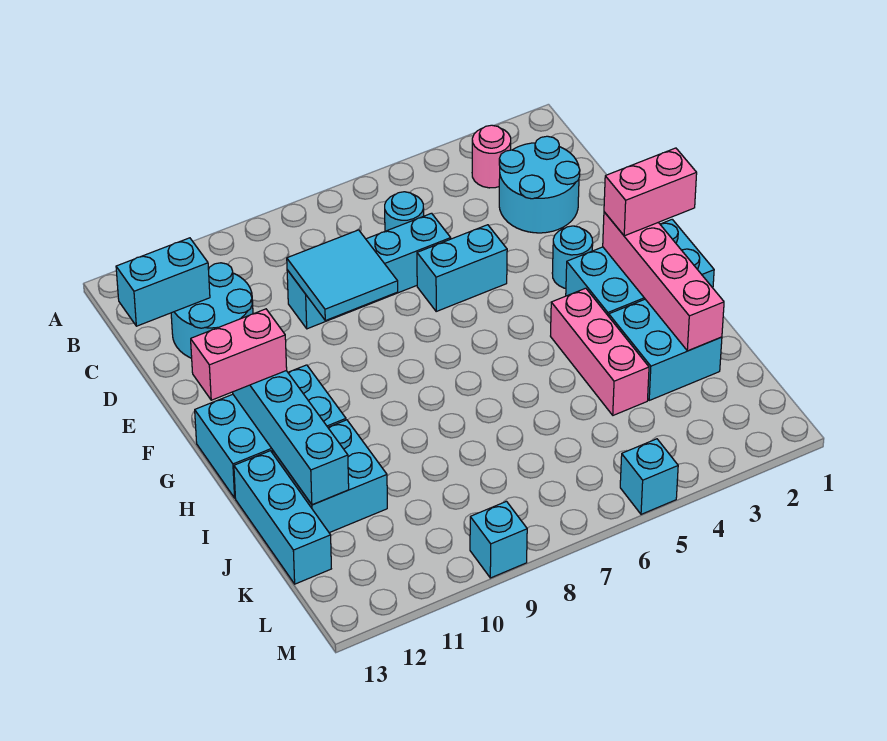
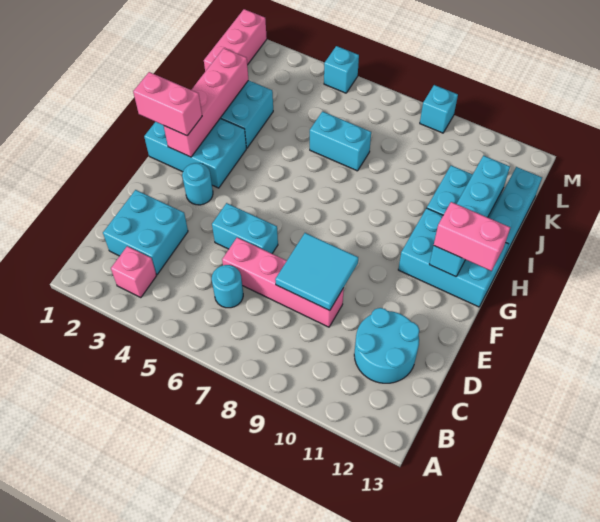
pink 1x1 round brick [472,125,511,188] -> pink 1x1 brick [111,246,157,297]
cyan 2x2 round brick [499,136,580,233] -> cyan 2x2 brick [103,190,188,274]
cyan 1x2 brick [116,238,210,326] -> cyan 1x2 brick moved to [310,111,371,171]
cyan 1x4 brick [287,213,451,329] -> pink 1x4 brick [222,238,344,327]
pink 1x3 brick [551,288,649,415] -> pink 1x3 brick moved to [204,9,267,71]

